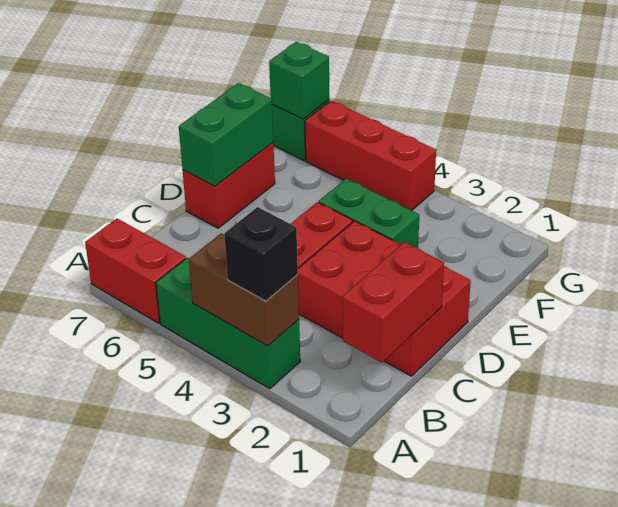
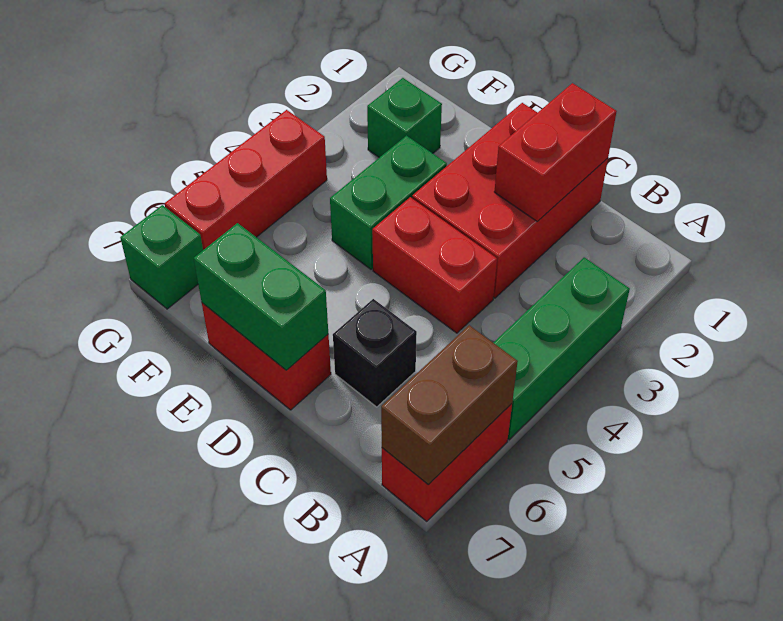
brown 1x2 brick [189,233,299,346] -> brown 1x2 brick moved to [381,325,518,485]
black 1x1 brick [224,207,298,301] -> black 1x1 brick moved to [333,299,417,407]
red 1x2 brick [343,242,444,363] -> red 1x2 brick turned to [494,83,617,222]
green 1x1 brick [269,42,329,119] -> green 1x1 brick moved to [367,78,442,157]

